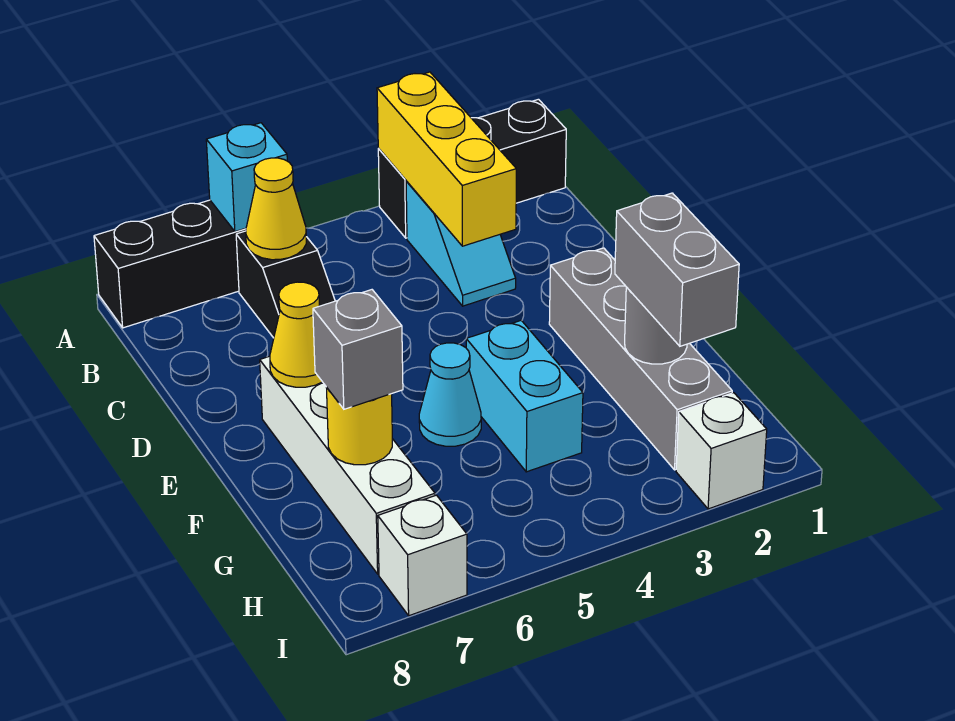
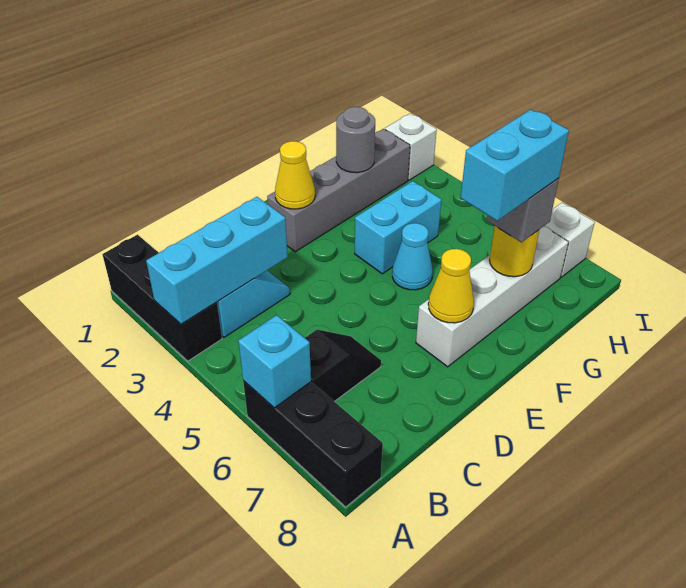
yellow 1x3 brick [377,72,516,246] -> cyan 1x3 brick [146,197,288,324]
yellow 1x1 cone [246,158,306,260] -> yellow 1x1 cone moved to [275,141,315,209]
none -> cyan 1x2 brick [461,109,569,221]
grey 1x2 brick [615,193,739,346] -> none

